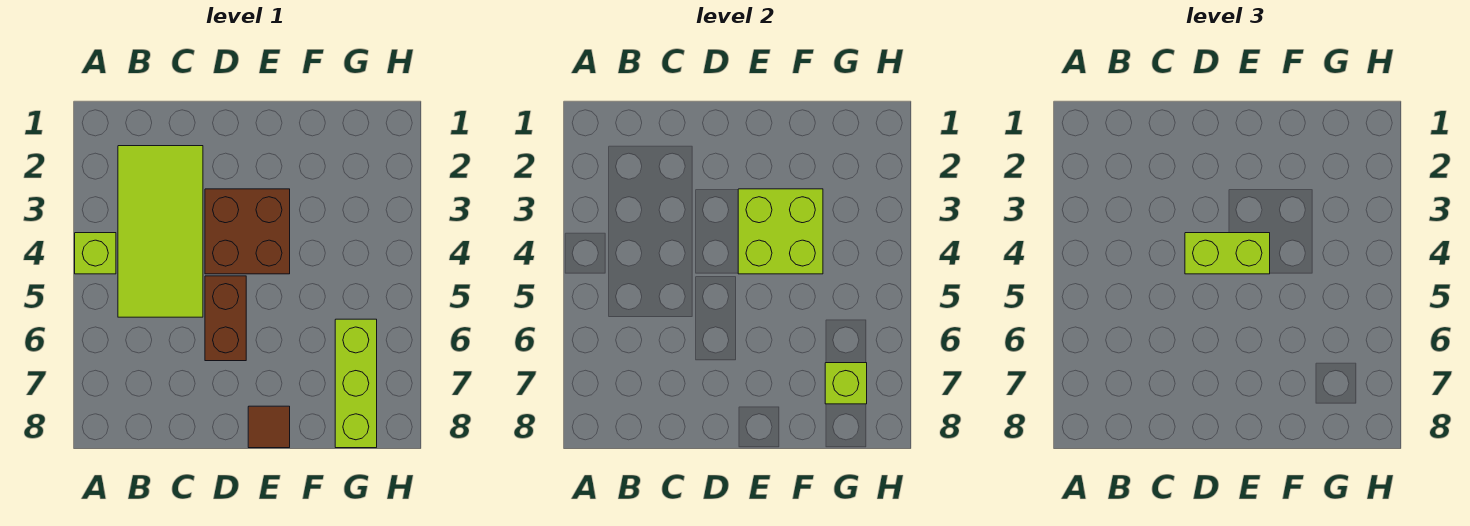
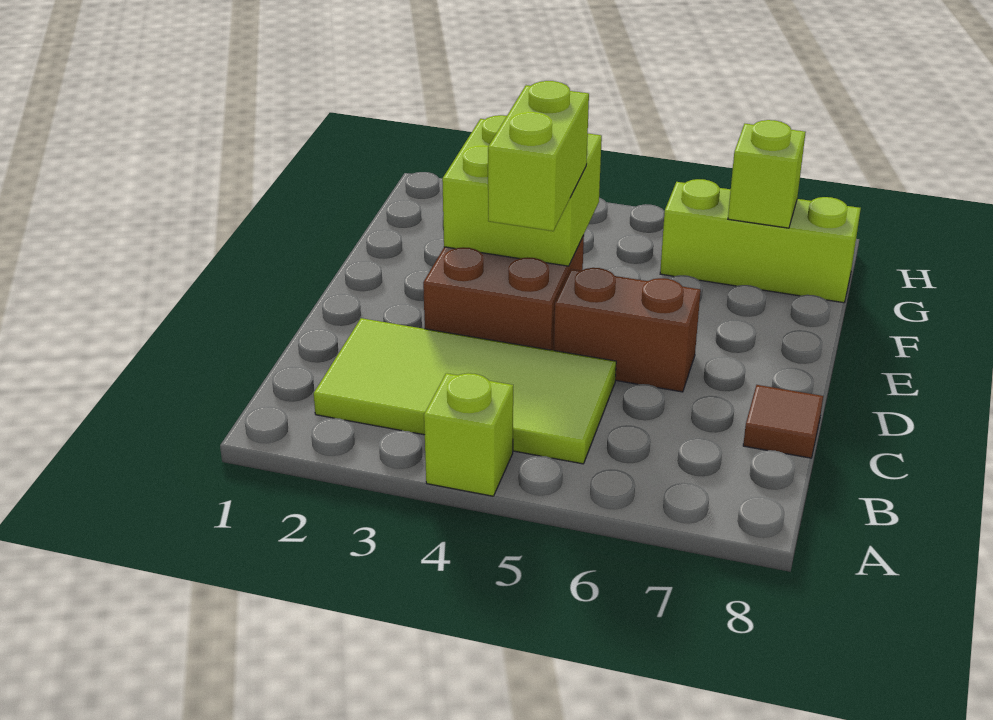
brown 1x1 tile [248,406,290,448] -> brown 1x1 tile moved to [743,385,823,458]

